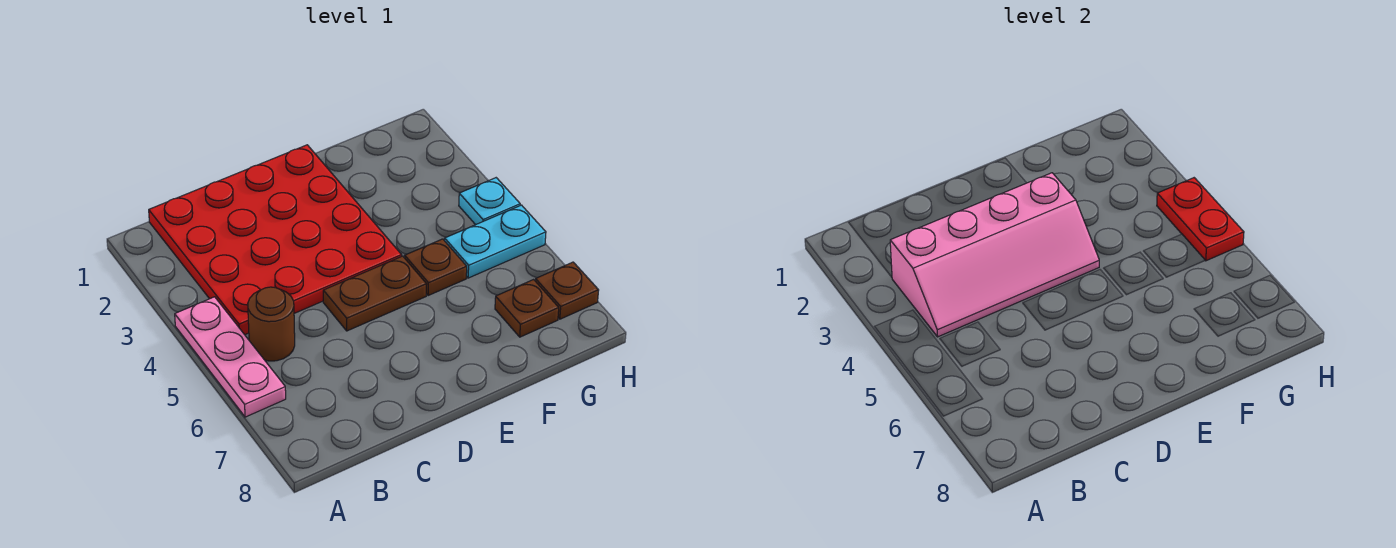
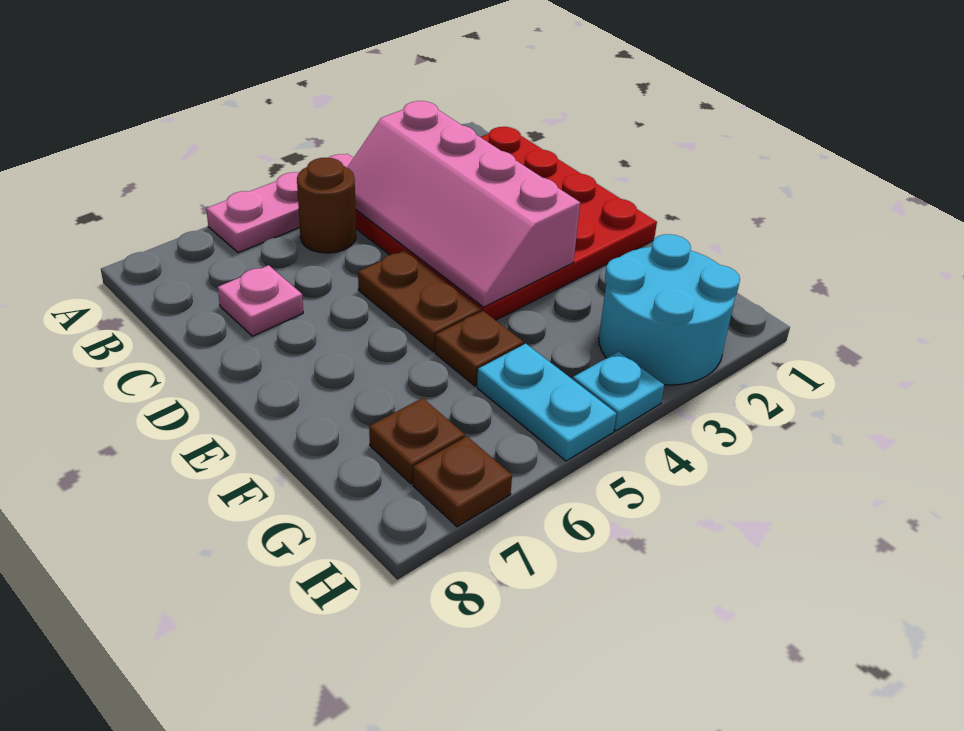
none -> pink 1x1 plate [218,265,303,336]
none -> cyan 2x2 round brick [599,234,740,385]
red 1x2 plate [1157,178,1244,261] -> none

